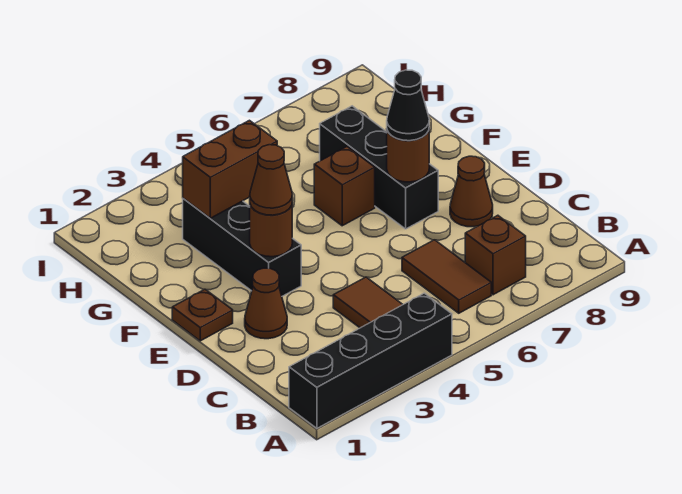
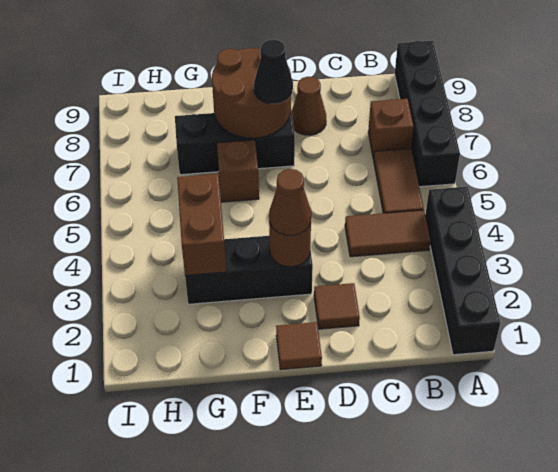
none -> black 1x4 brick [395,41,460,187]
brown 1x2 tile [402,240,491,313] -> brown 1x2 tile turned to [374,149,424,213]
brown 1x1 cone [245,268,287,339] -> brown 1x1 tile [314,283,360,329]
brown 1x1 plate [172,289,233,341] -> brown 1x1 tile [276,322,322,370]
brown 1x1 round brick [387,131,429,182] -> brown 2x2 round brick [212,48,291,138]

